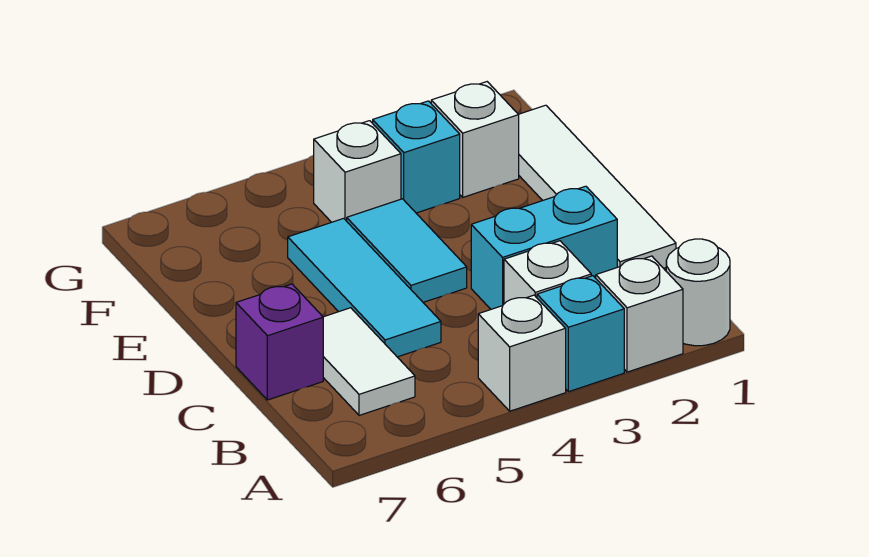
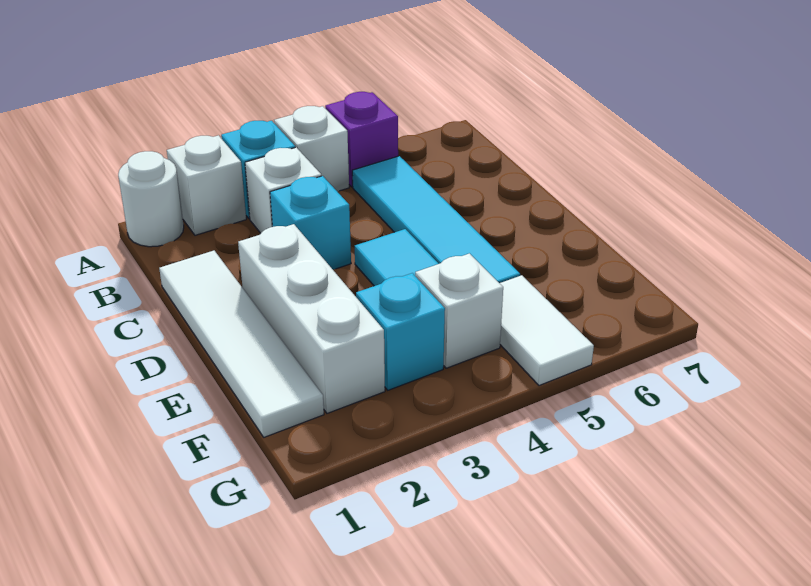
white 1x2 tile [323,308,415,415] -> white 1x2 tile moved to [500,275,594,386]
cyan 1x2 brick [471,186,617,309] -> cyan 1x1 brick [270,176,351,269]
cyan 1x3 tile [288,218,441,357] -> cyan 1x4 tile [352,156,520,283]
purple 1x1 brick [236,284,323,400] -> purple 1x1 brick moved to [325,92,398,187]
white 1x1 brick [431,82,519,197] -> white 1x3 brick [238,224,385,413]

